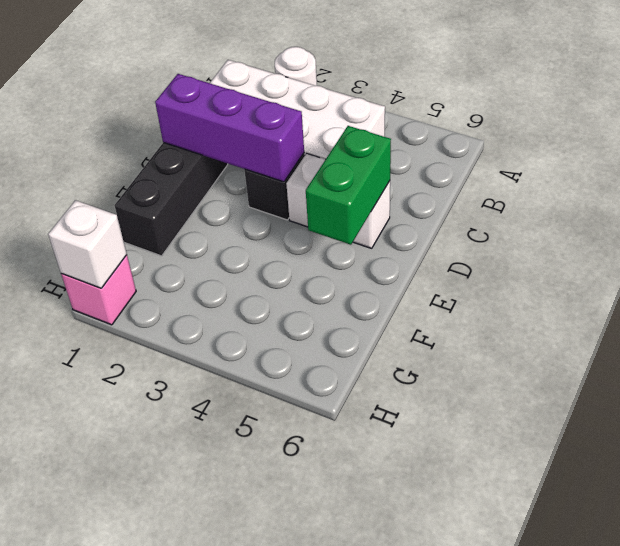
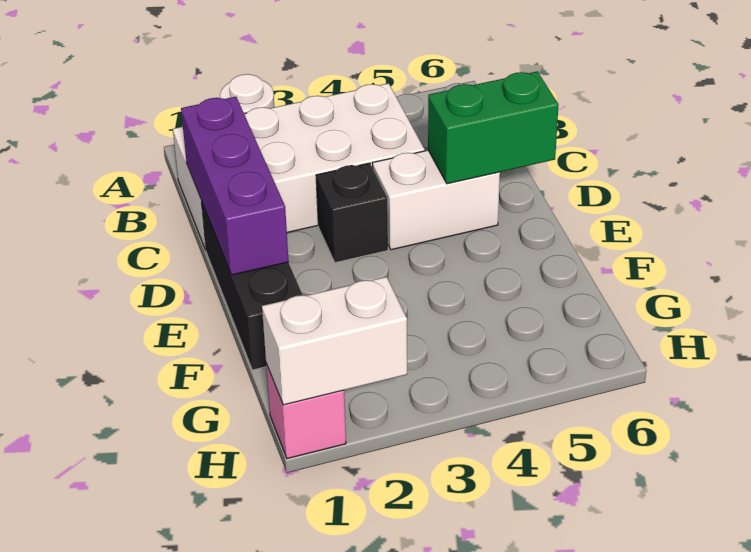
purple 1x3 brick [155,74,304,182] -> purple 1x3 brick turned to [181,97,289,275]
green 1x2 brick [306,126,391,245] -> green 1x2 brick turned to [428,71,559,184]
white 1x1 brick [48,200,127,288] -> white 1x2 brick [262,277,407,405]

